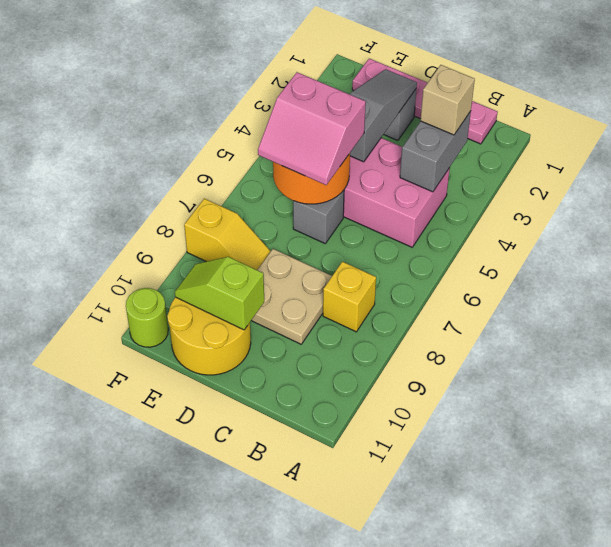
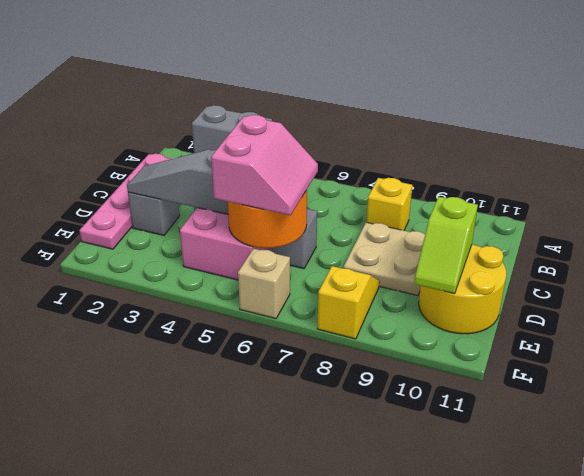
tan 1x1 brick [420,65,475,135] -> tan 1x1 brick moved to [238,249,290,319]
lime 1x1 round brick [126,288,168,347] -> none

